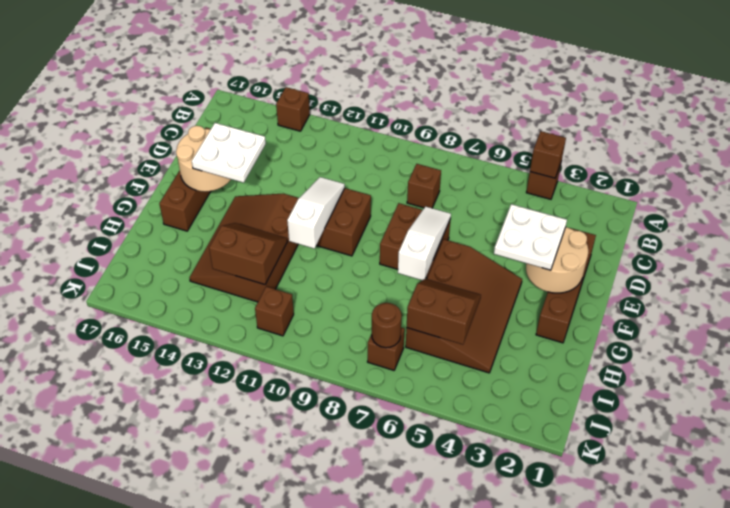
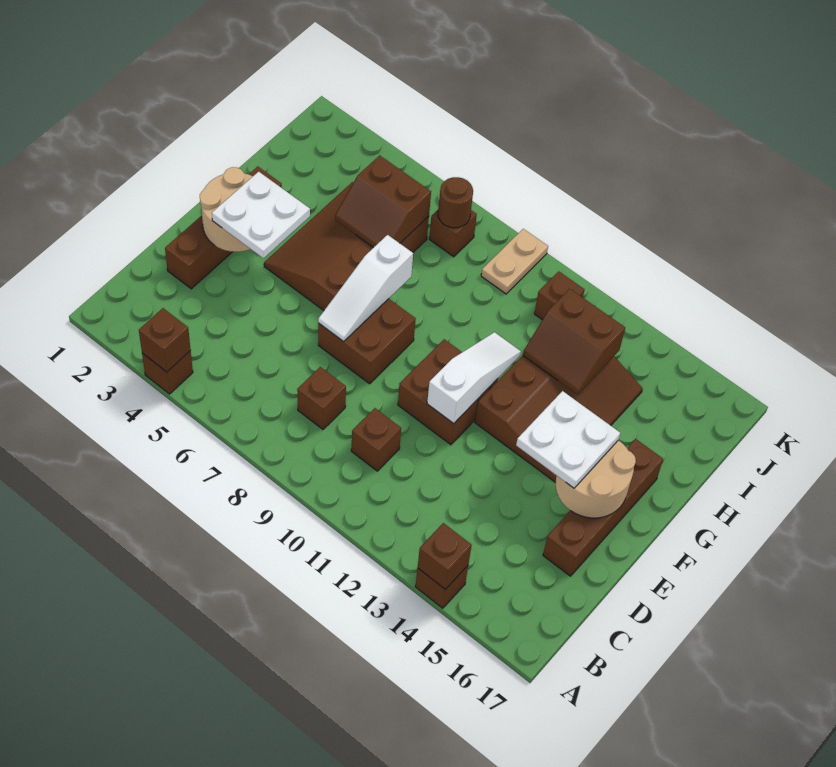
none -> brown 1x1 brick [418,523,472,589]
none -> brown 1x1 brick [351,408,401,471]
white 1x3 slope [287,177,345,249] -> white 1x3 slope turned to [427,332,521,423]
none -> tan 1x2 plate [481,229,548,294]

